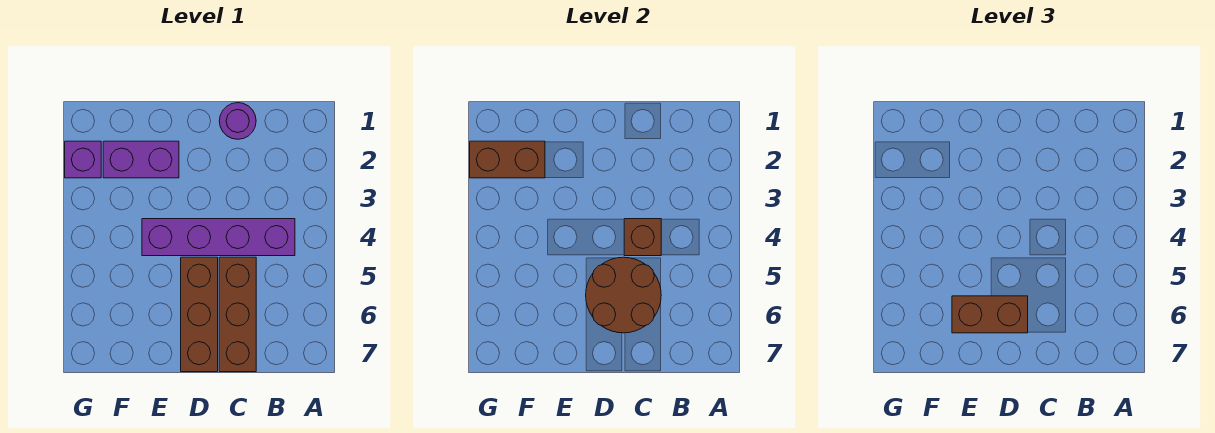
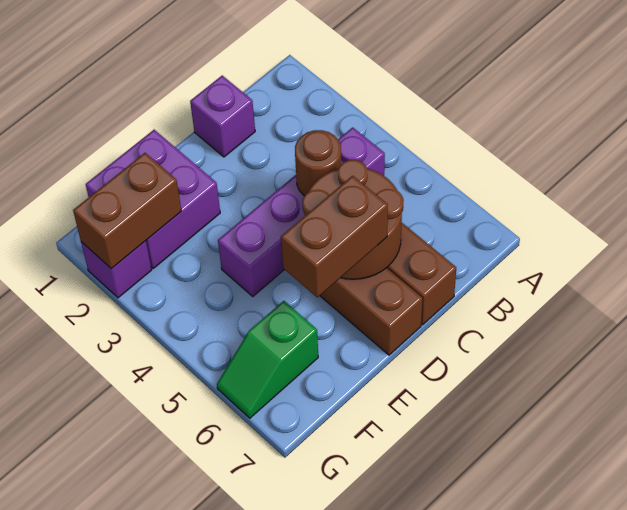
purple 1x1 round brick [219,103,256,139] -> purple 1x1 brick [190,76,255,157]
brown 1x1 brick [624,219,661,256] -> brown 1x1 round brick [295,130,341,196]
purple 1x2 brick [103,141,179,178] -> purple 2x2 brick [86,130,220,268]
none -> green 1x2 slope [217,301,318,418]

